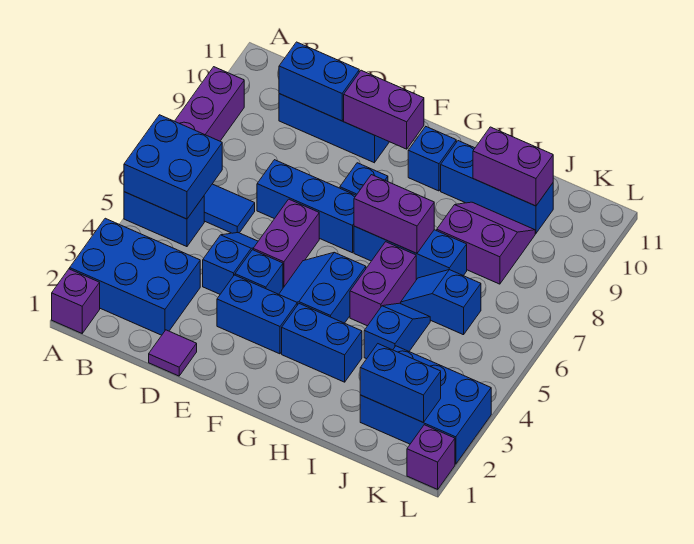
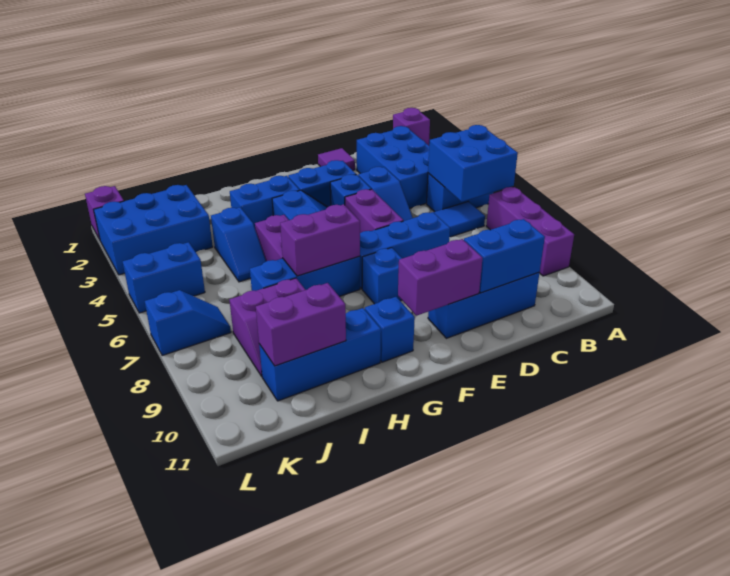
blue 2x3 brick [70,218,200,335] -> blue 2x3 brick turned to [357,126,429,208]
blue 1x2 slope [401,270,481,335] -> blue 1x2 slope moved to [145,290,231,356]
blue 1x2 brick [360,344,441,422] -> blue 1x2 brick moved to [123,242,205,313]

